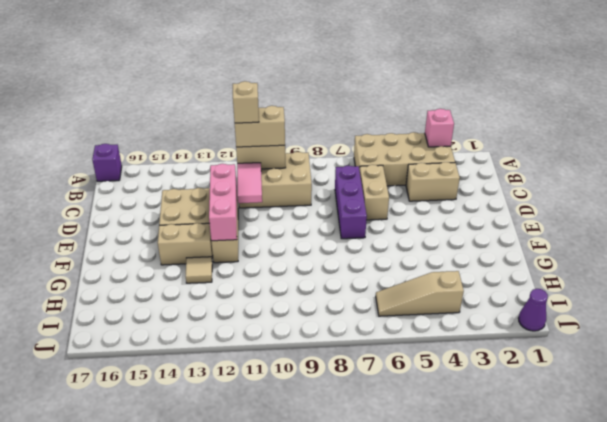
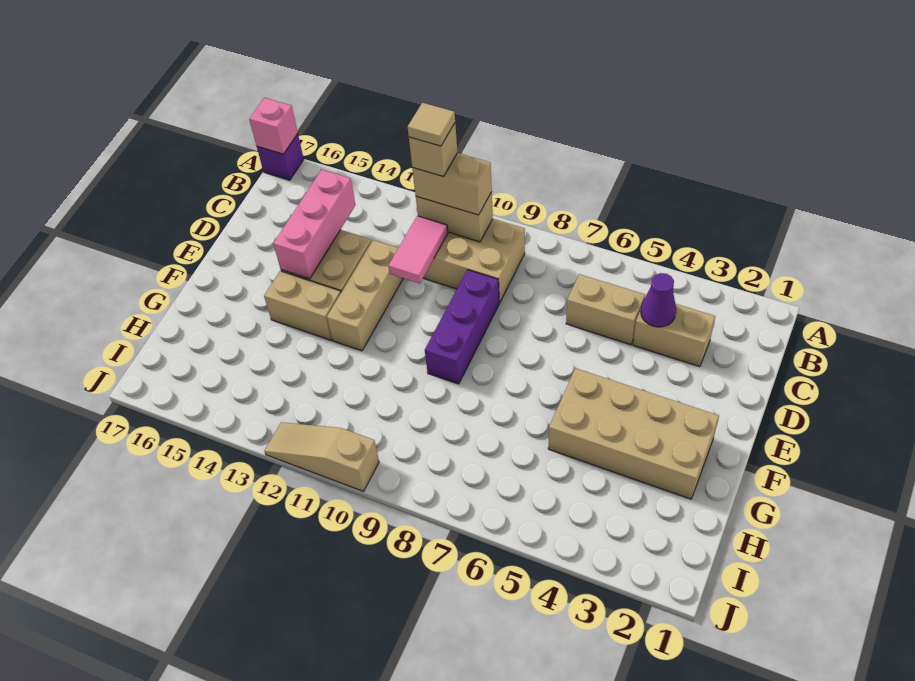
tan 2x4 brick [354,132,455,186] -> tan 2x4 brick moved to [548,368,719,499]
pink 1x1 brick [425,109,454,147] -> pink 1x1 brick moved to [249,98,298,154]
tan 1x2 brick [359,165,389,220] -> tan 1x2 brick turned to [566,274,645,345]
purple 1x3 brick [335,166,367,239] -> purple 1x3 brick moved to [425,270,499,384]
pink 1x3 brick [209,164,237,241] -> pink 1x3 brick moved to [273,170,355,279]
tan 1x1 tile [186,257,212,283] -> tan 1x1 tile moved to [408,103,455,146]
tan 1x3 slope [376,271,464,316] -> tan 1x3 slope moved to [264,422,379,491]
purple 1x1 cone [518,289,548,331] -> purple 1x1 cone moved to [641,273,676,327]

